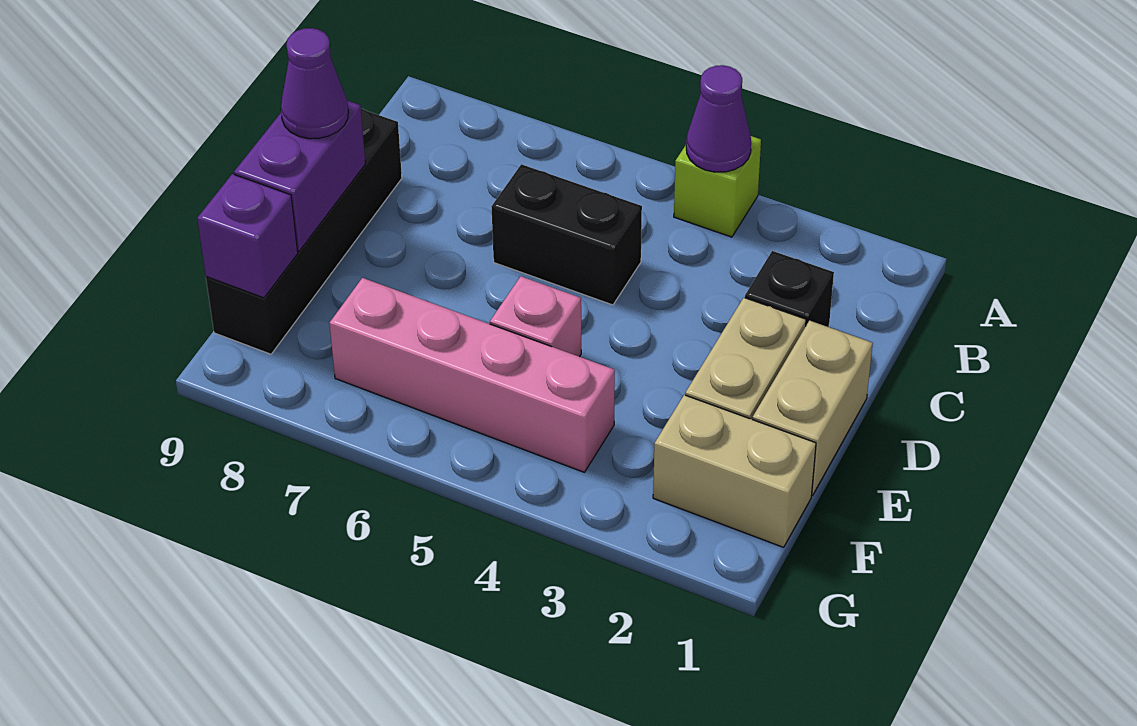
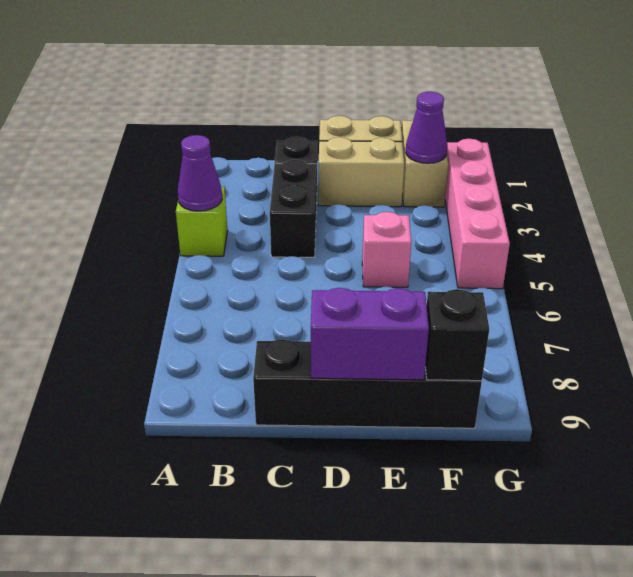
black 1x2 brick [491,164,642,305] -> black 1x2 brick moved to [270,160,316,257]
purple 1x1 cone [281,28,348,139] -> purple 1x1 cone moved to [406,92,447,163]
pink 1x4 brick [329,278,615,472] -> pink 1x4 brick moved to [445,139,510,289]
purple 1x1 brick [197,174,298,298] -> black 1x1 brick [425,289,489,381]

